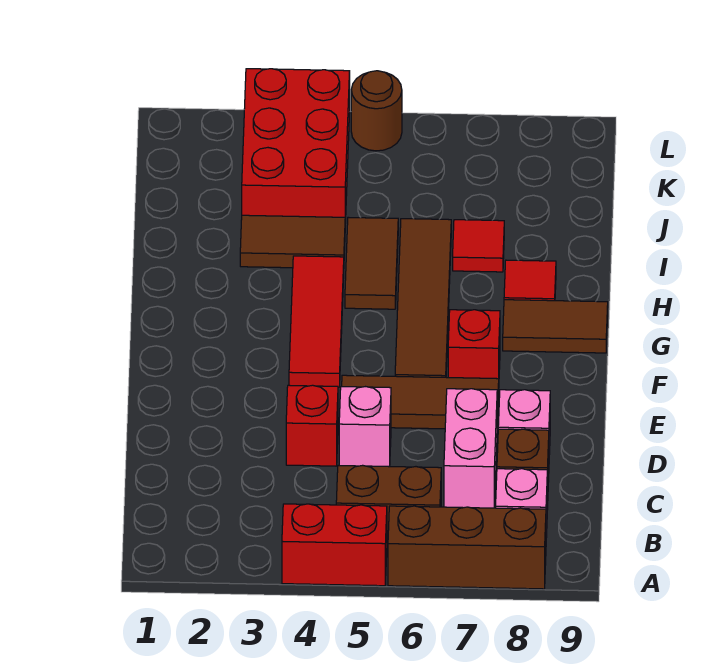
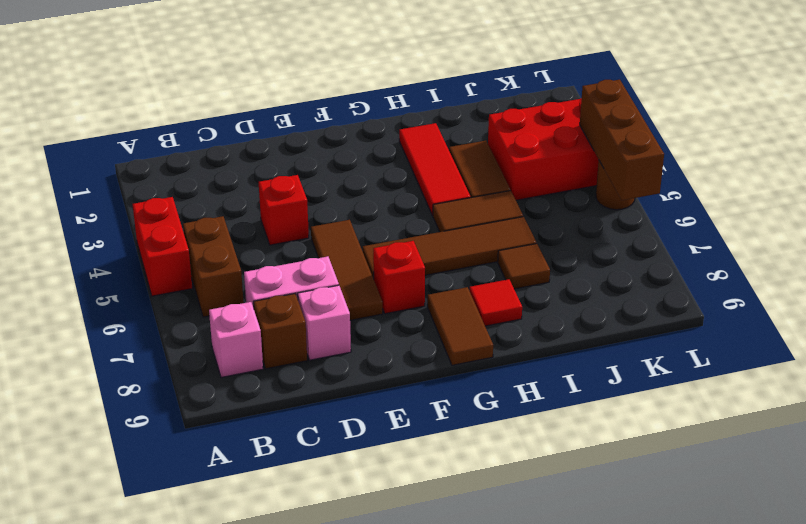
brown 1x3 brick [388,506,546,589] -> brown 1x3 brick moved to [580,80,664,200]
pink 1x1 brick [339,387,391,467] -> none
red 1x3 tile [289,256,344,387] -> red 1x3 tile turned to [399,123,471,216]
red 1x1 tile [453,220,504,272] -> brown 1x1 tile [498,244,550,289]

